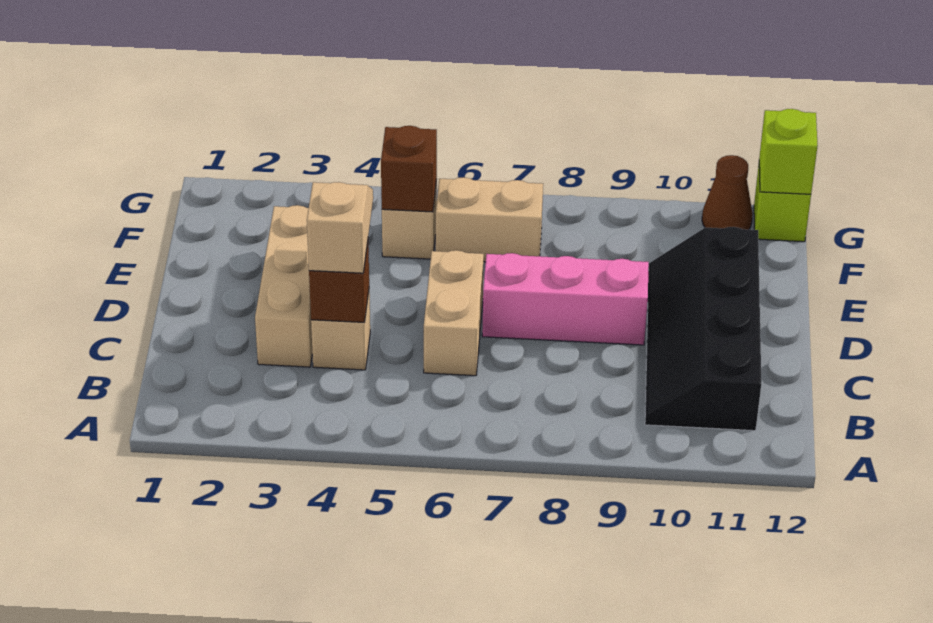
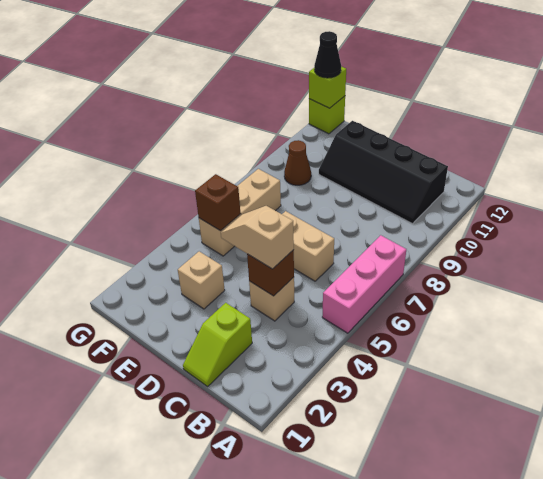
none -> lime 1x2 slope [183,303,252,386]
tan 1x3 brick [255,205,312,367] -> tan 1x1 brick [178,251,225,309]
pink 1x3 brick [482,253,649,345] -> pink 1x3 brick moved to [322,235,406,333]
brown 1x1 cone [702,155,753,230] -> brown 1x1 cone moved to [284,140,311,185]
none -> black 1x1 cone [314,31,341,78]

